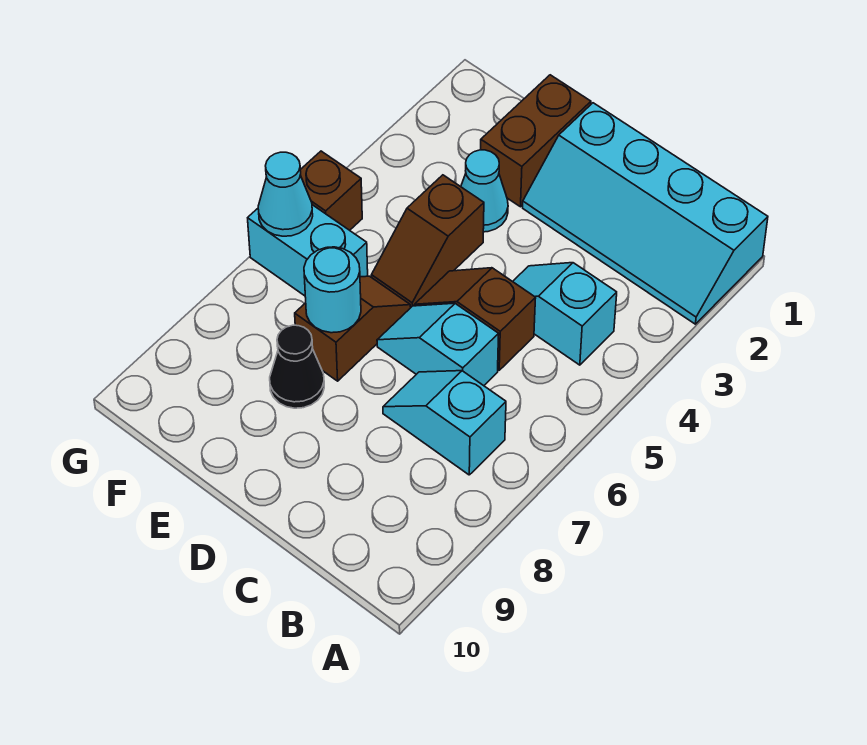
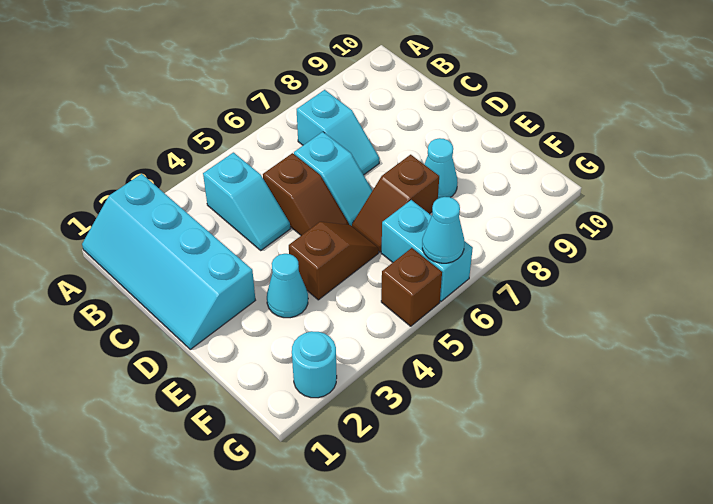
cyan 2x4 slope [523,103,768,324] -> cyan 2x4 slope turned to [82,174,255,349]
brown 1x2 brick [481,75,591,207] -> none
cyan 1x1 round brick [304,247,361,333] -> cyan 1x1 round brick moved to [292,331,337,398]
black 1x1 cone [270,325,324,408] -> cyan 1x1 cone [424,138,458,199]

